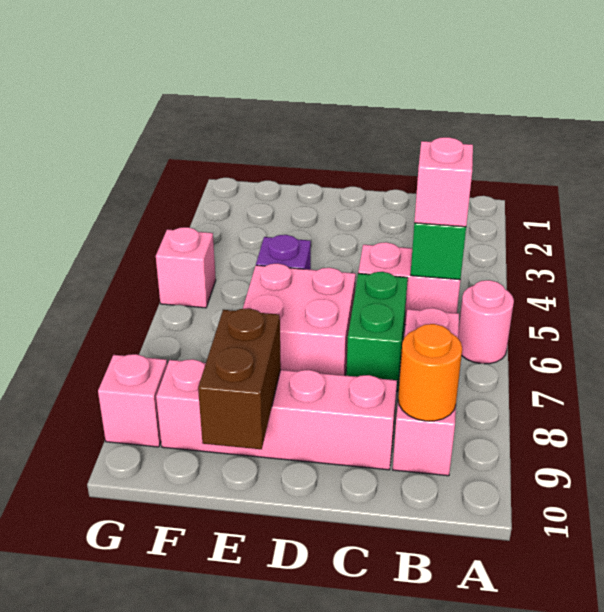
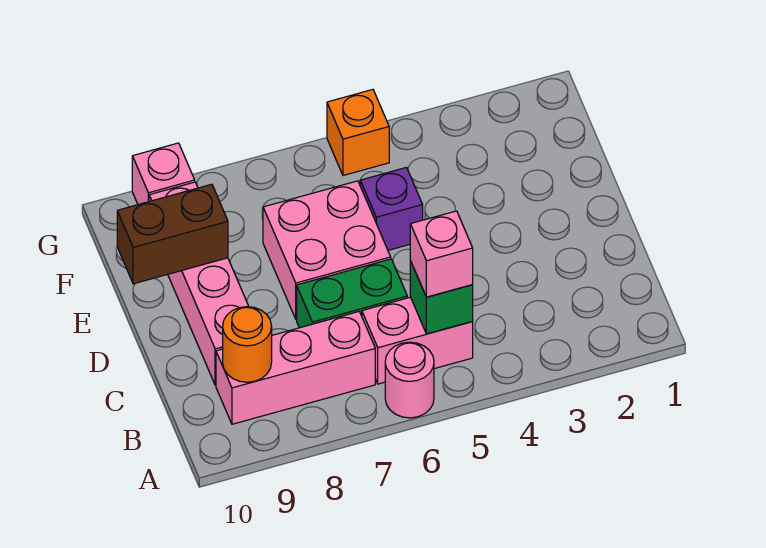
pink 1x2 brick [358,242,460,325] -> pink 1x2 brick turned to [362,297,473,384]
pink 1x1 brick [156,227,216,308] -> orange 1x1 brick [327,90,389,175]

